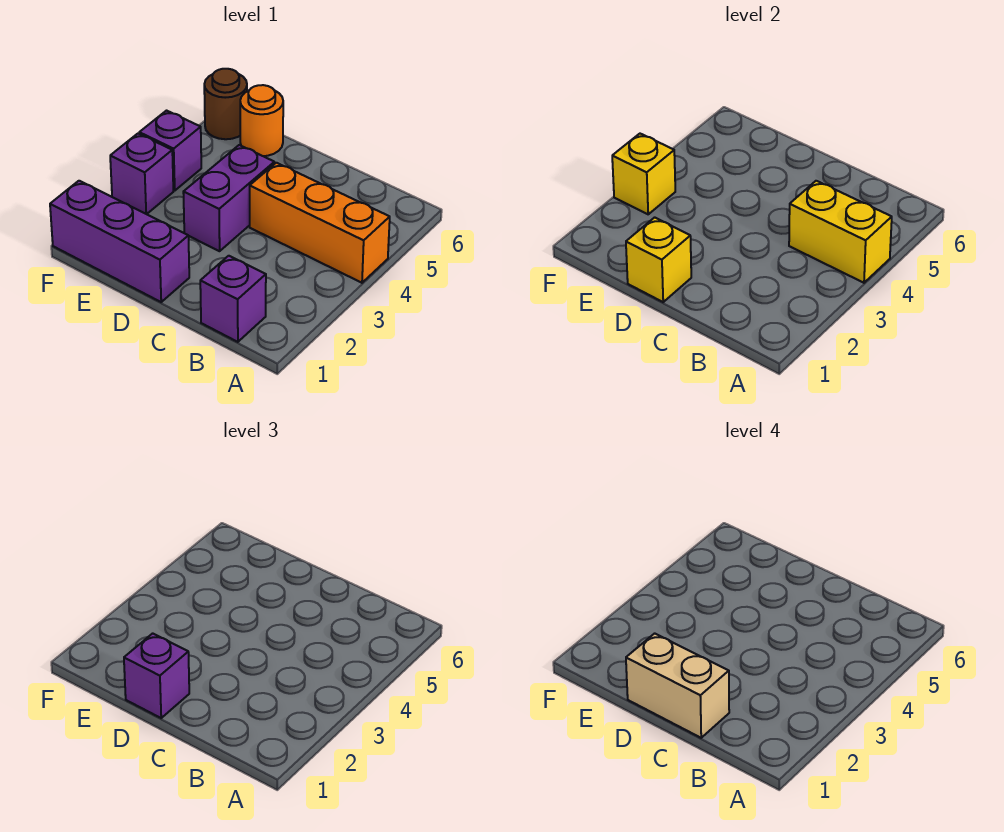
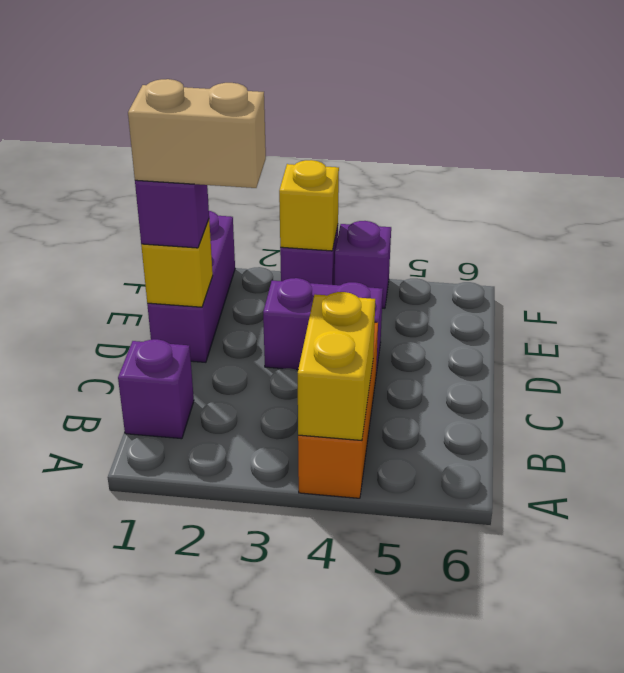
tan 1x2 brick [626,633,729,738] -> tan 1x2 brick turned to [128,79,266,188]
orange 1x1 round brick [240,85,283,156] -> none
brown 1x1 round brick [204,69,247,139] -> none

